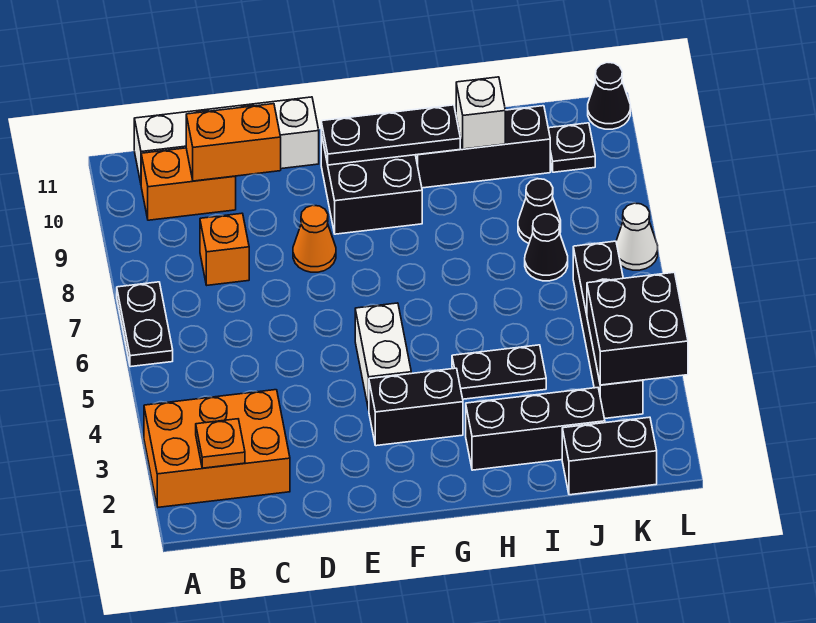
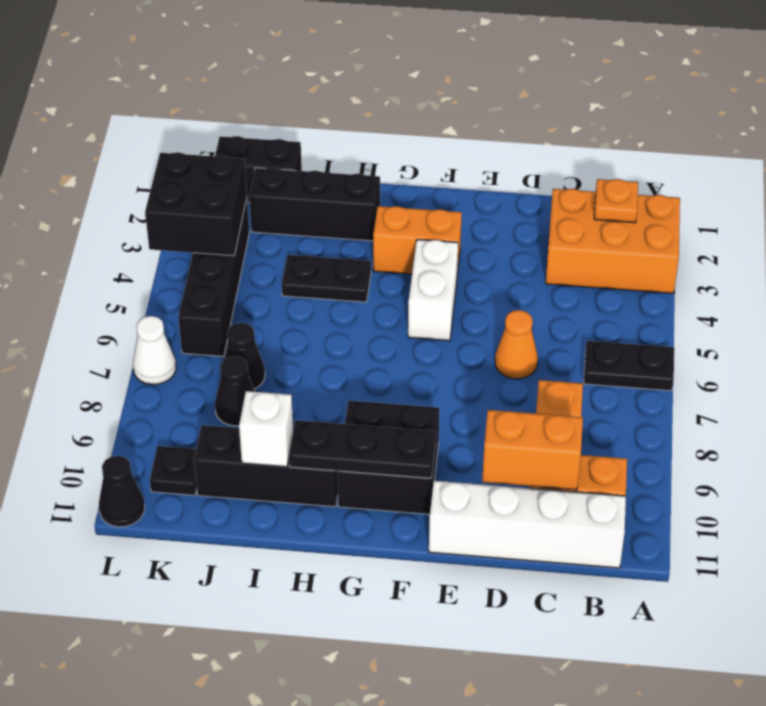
black 1x2 plate [117,282,173,367] -> black 1x2 plate turned to [584,341,674,391]
orange 1x1 cone [293,205,336,272] -> orange 1x1 cone moved to [495,310,538,379]
black 1x2 brick [369,368,463,446] -> orange 1x2 brick [373,206,462,274]

